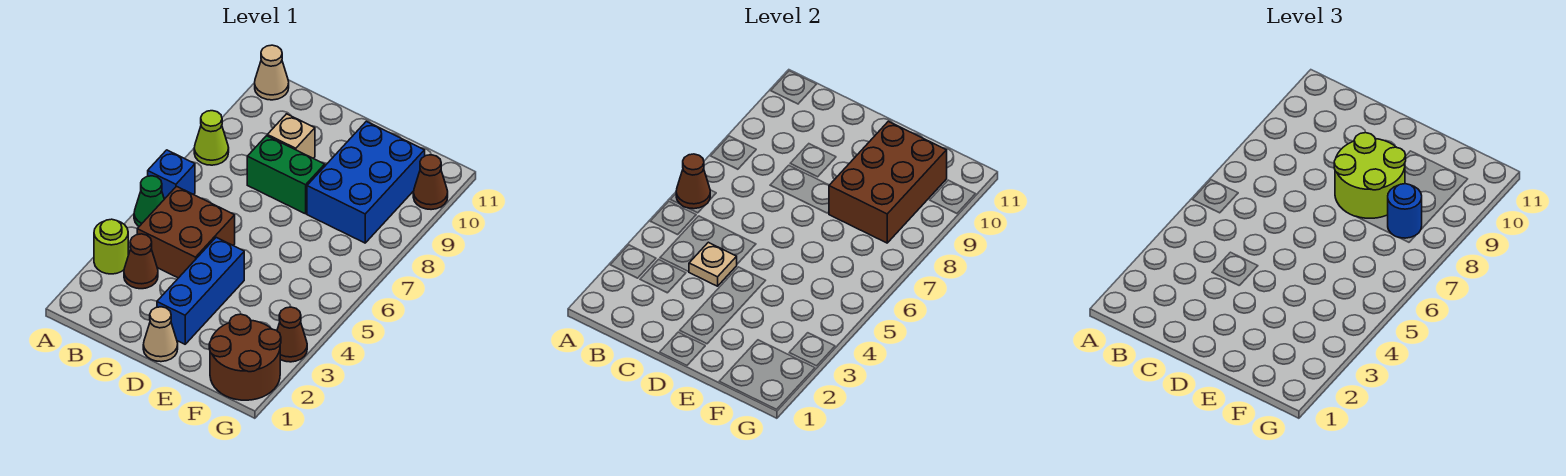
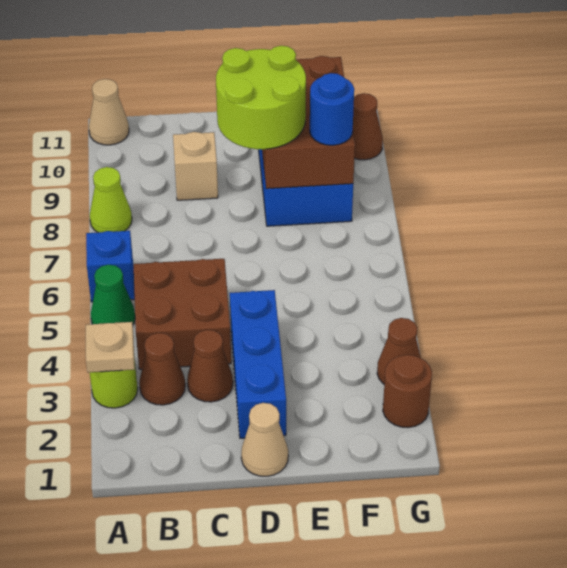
brown 1x1 cone [676,154,710,209] -> brown 1x1 cone moved to [187,330,233,402]
tan 1x1 plate [689,242,737,286] -> tan 1x1 plate moved to [86,322,135,373]
green 1x2 brick [247,136,325,214] -> none
brown 2x2 round brick [209,314,281,400] -> brown 1x1 round brick [383,355,432,428]

